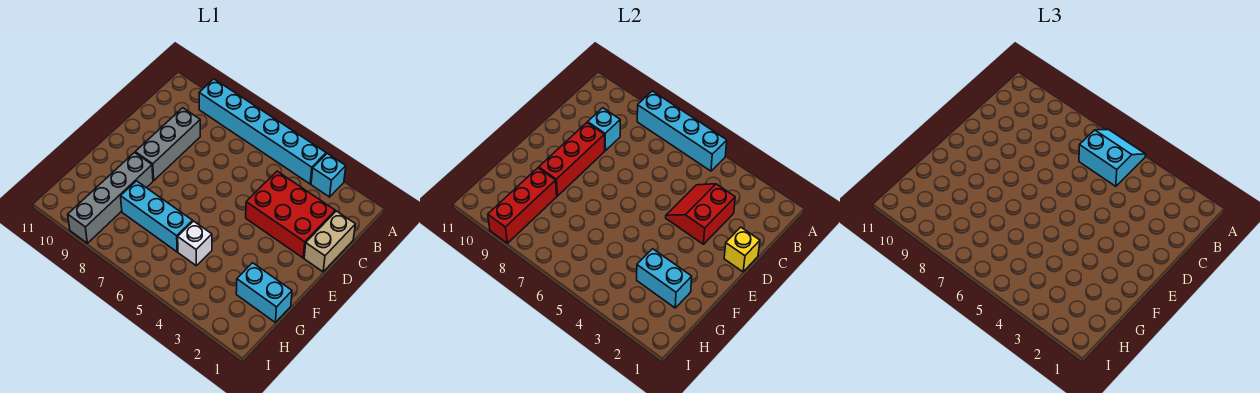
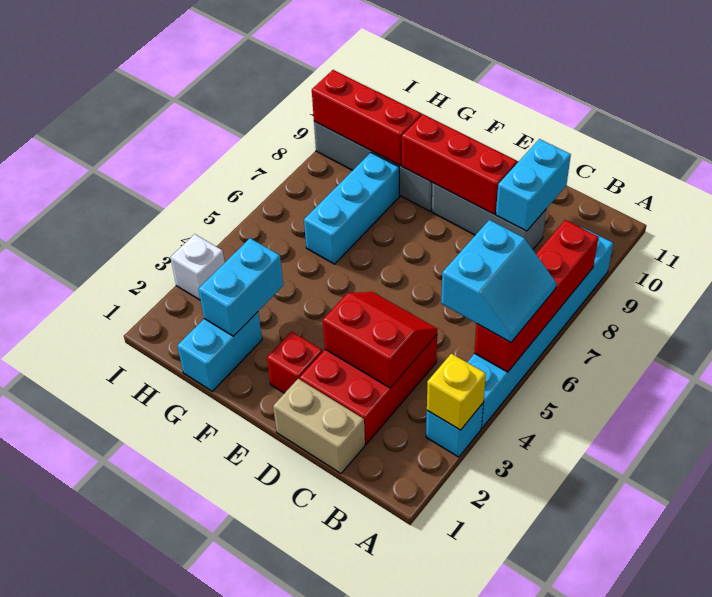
cyan 1x4 brick [637,91,727,171] -> red 1x4 brick [474,220,599,372]
cyan 1x1 brick [588,108,620,151] -> cyan 1x2 brick [496,139,571,231]
yellow 1x1 brick [724,227,760,272] -> yellow 1x1 brick moved to [427,354,486,430]
none -> red 1x1 brick [267,332,322,393]
white 1x1 brick [178,221,212,266] -> white 1x1 brick moved to [170,234,225,300]

